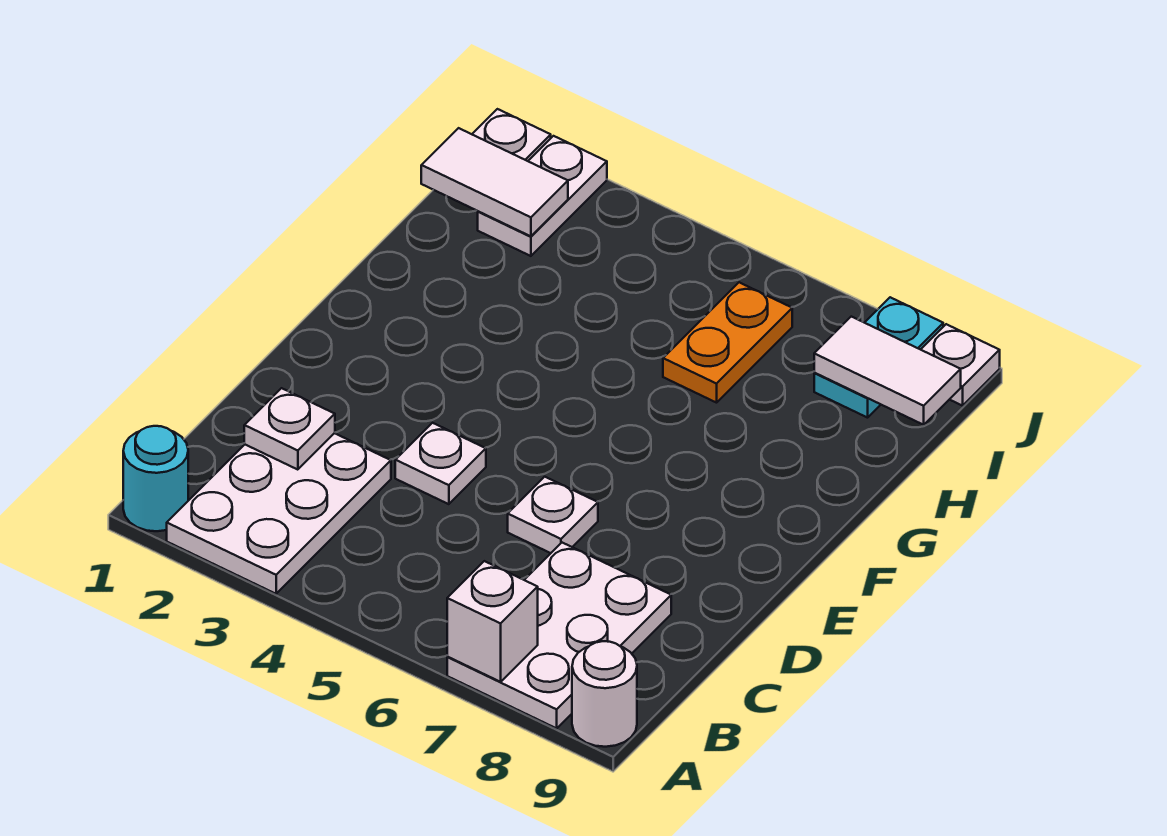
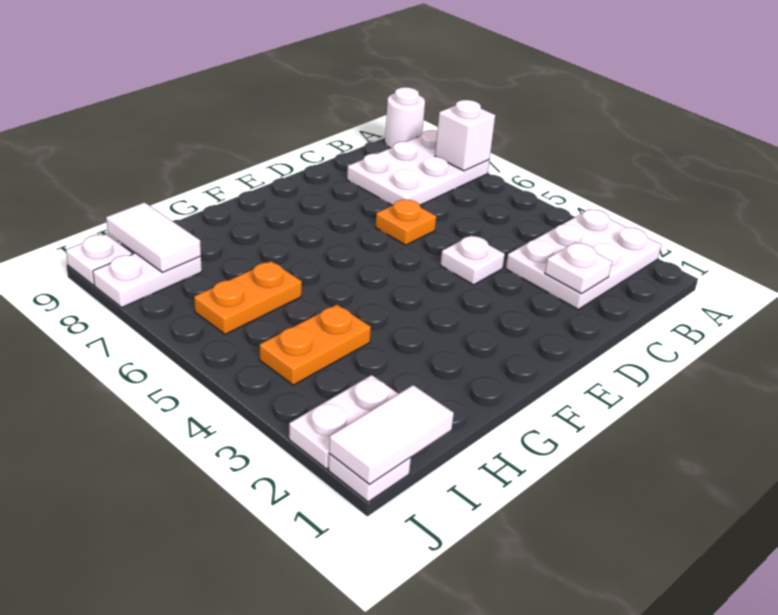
cyan 1x1 round brick [123,426,188,531] -> none
white 1x1 plate [508,477,598,553] -> orange 1x1 plate [375,200,436,245]
none -> orange 1x2 plate [260,305,371,385]
white 1x2 tile [421,128,568,236] -> white 1x2 tile turned to [329,385,454,484]
cyan 1x2 plate [814,297,943,418] -> white 1x2 plate [93,253,202,307]

